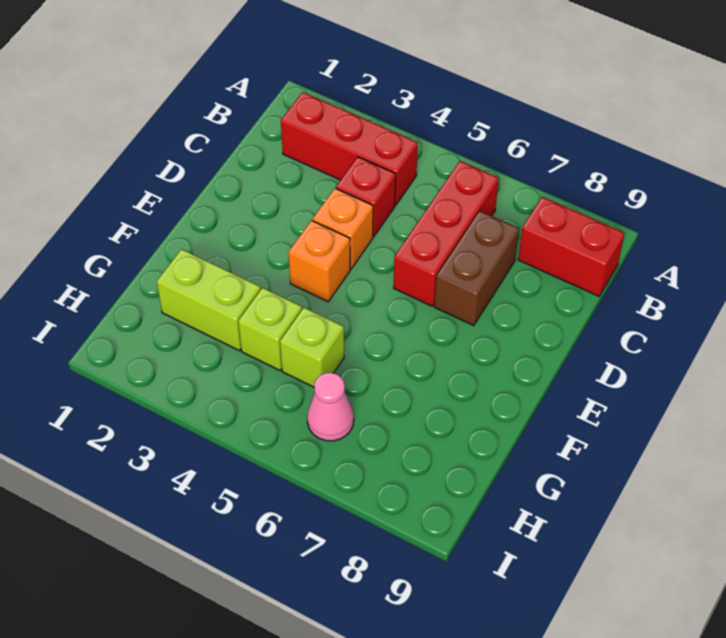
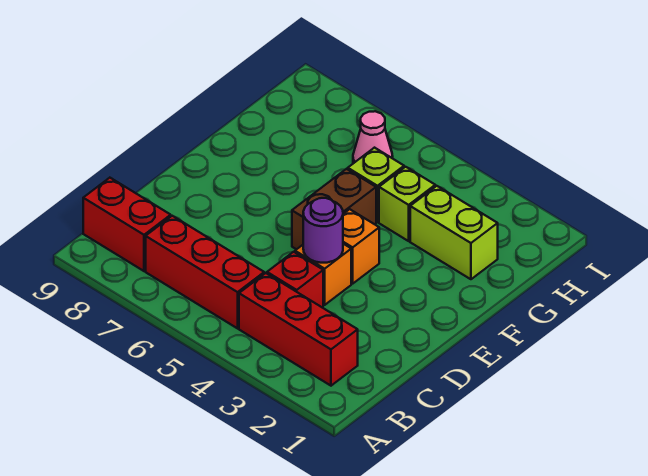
red 1x3 brick [394,161,499,306] -> red 1x3 brick turned to [146,216,264,328]
brown 1x2 brick [434,211,519,325] -> brown 1x2 brick moved to [292,169,376,249]
none -> purple 1x1 round brick [303,198,343,263]

